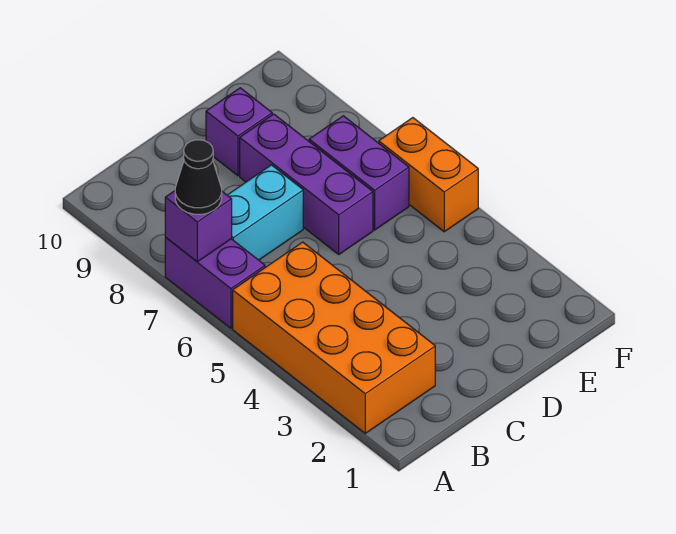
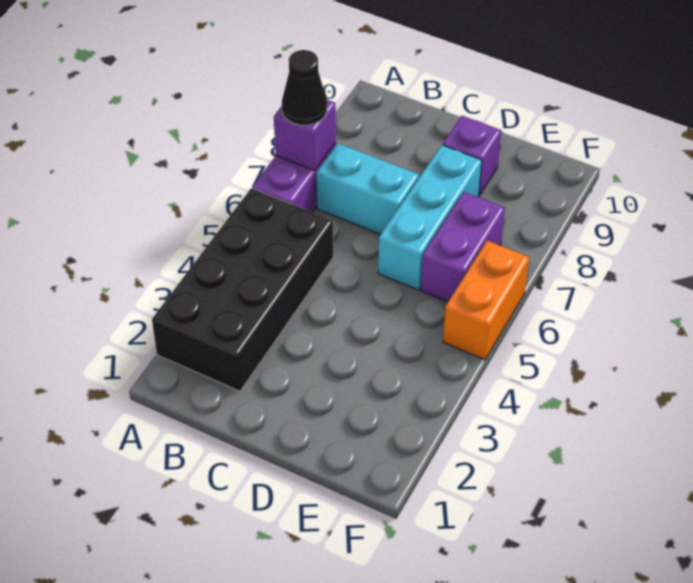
orange 2x4 brick [233,242,435,433] -> black 2x4 brick [152,188,333,391]
purple 1x3 brick [240,114,373,254] -> cyan 1x3 brick [378,145,482,290]

